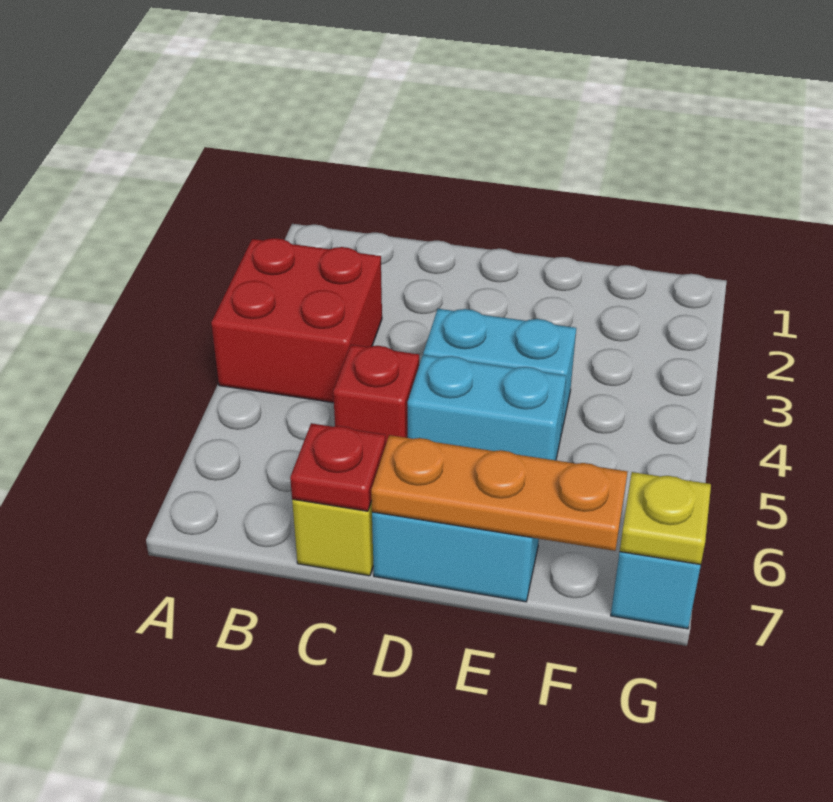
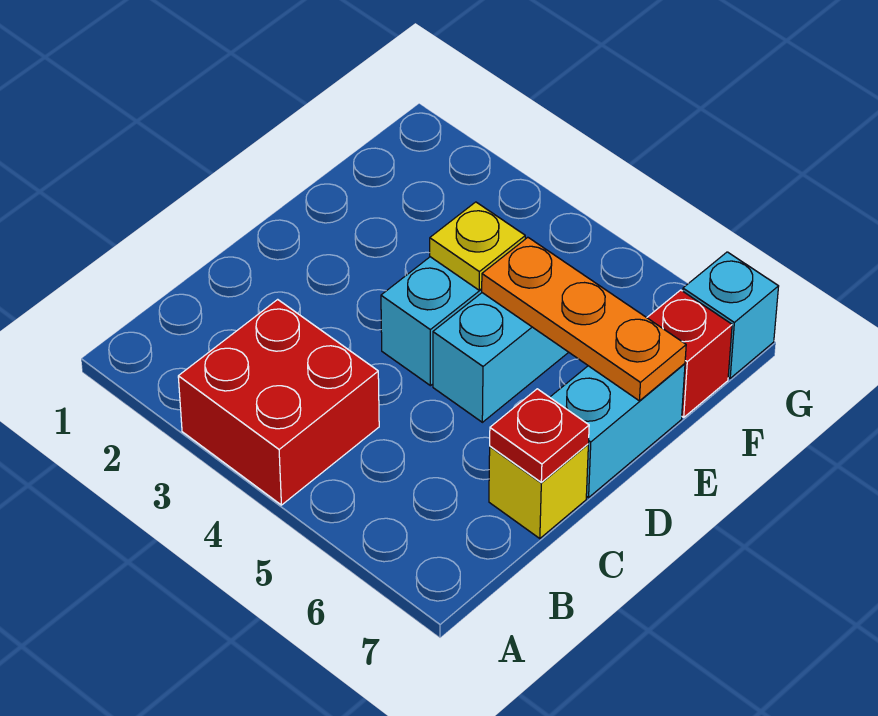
red 1x1 brick [333,345,419,443] -> red 1x1 brick moved to [647,290,732,417]
orange 1x3 plate [371,435,627,551] -> orange 1x3 plate turned to [482,237,686,401]
yellow 1x1 plate [620,472,711,565] -> yellow 1x1 plate moved to [430,202,525,290]

